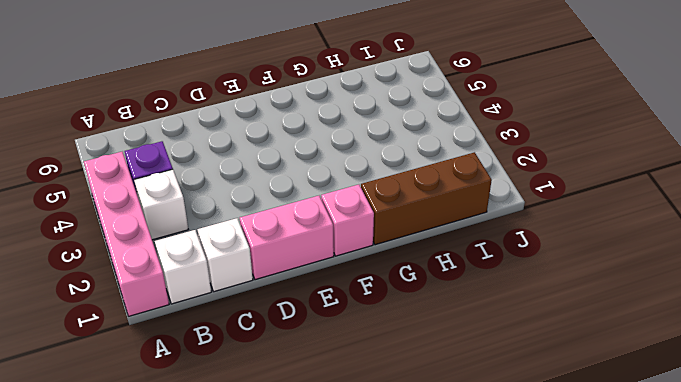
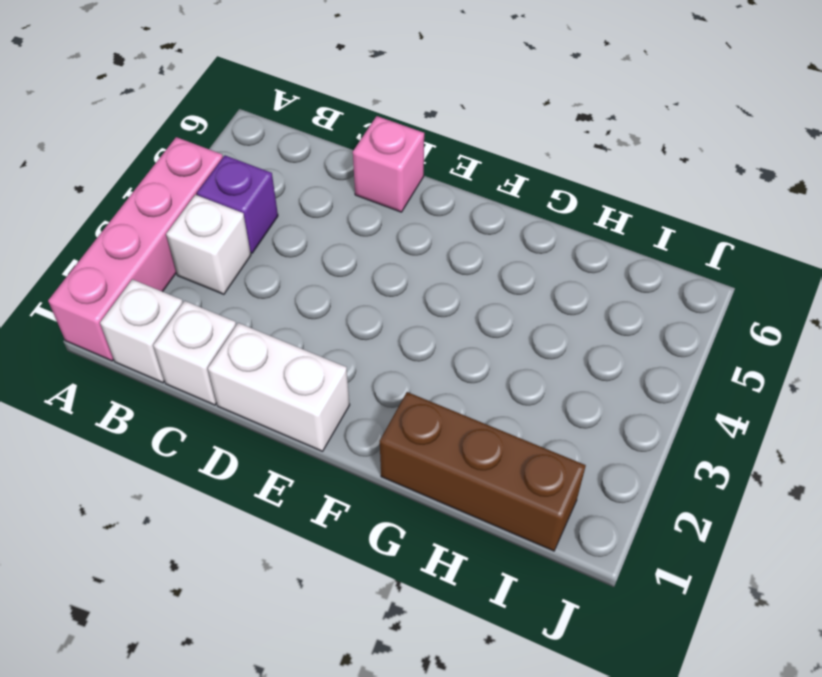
pink 1x2 brick [240,196,334,280] -> white 1x2 brick [208,323,350,451]
pink 1x1 brick [321,185,374,256] -> pink 1x1 brick moved to [353,116,424,212]

